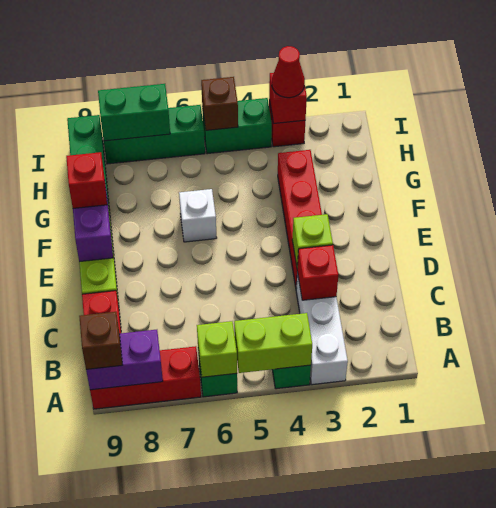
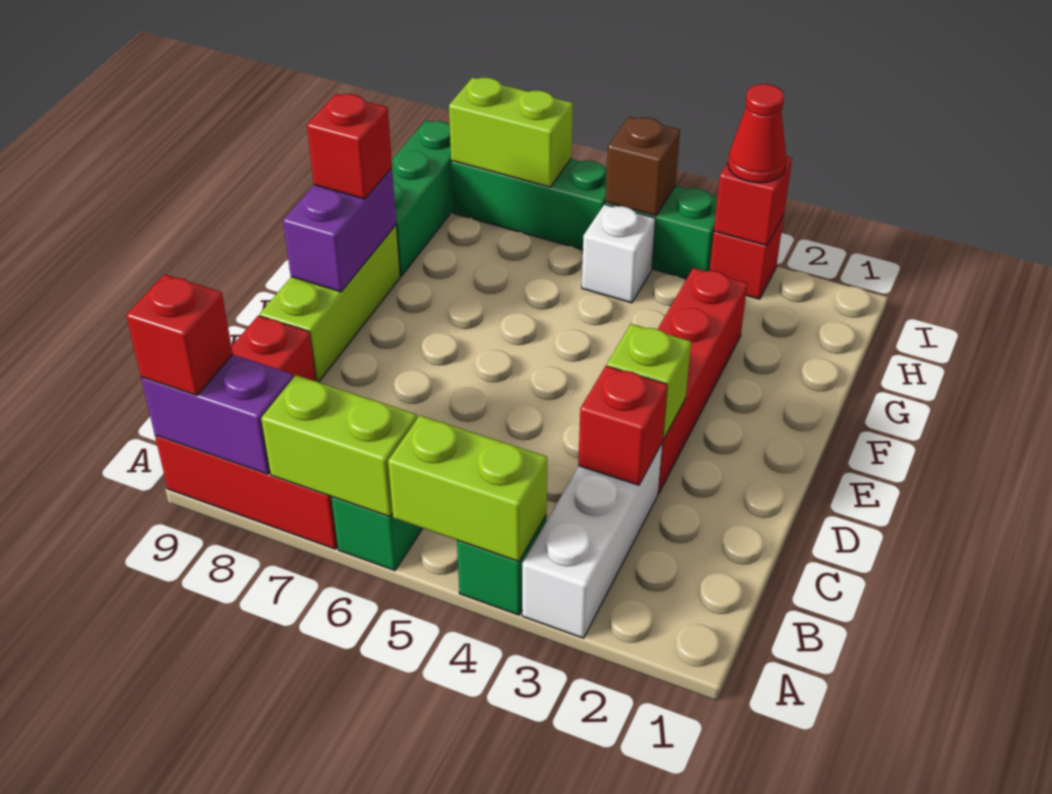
lime 1x1 brick [197,321,237,377] -> lime 1x2 brick [261,375,417,517]
brown 1x1 brick [79,312,122,369] -> red 1x1 brick [126,274,233,396]
white 1x1 brick [179,189,217,242] -> white 1x1 brick moved to [582,204,655,303]
green 1x2 brick [98,84,170,141] -> lime 1x2 brick [449,78,573,187]

